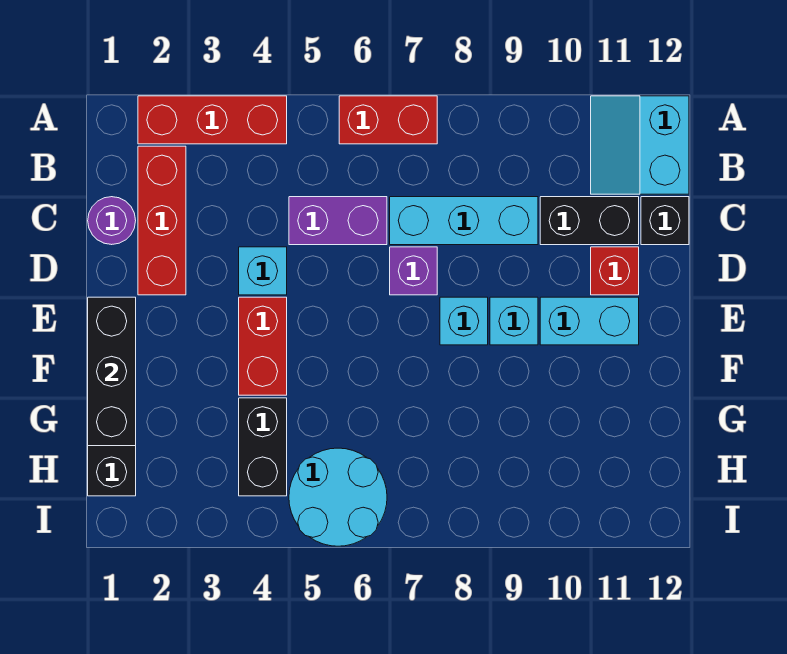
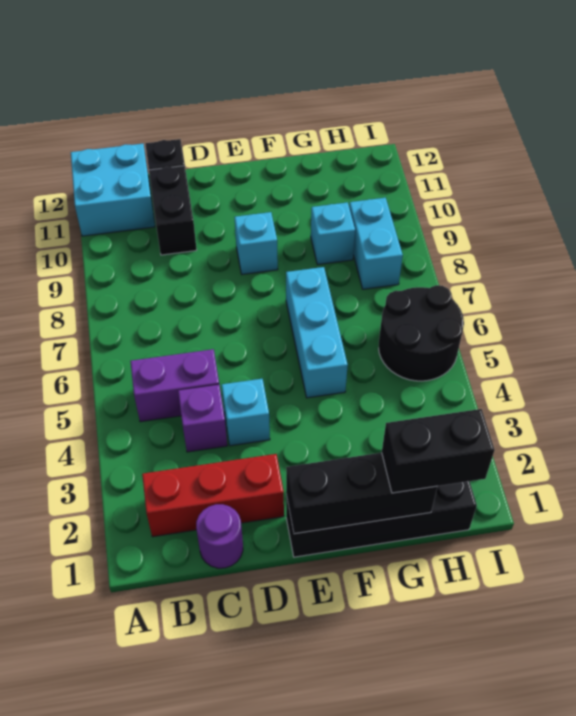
red 1x3 brick [138,96,287,144] -> none
red 1x2 brick [339,96,437,144] -> none
cyan 2x2 slope [591,96,689,194] -> cyan 2x2 brick [71,144,155,236]
purple 1x2 brick [289,197,387,245] -> purple 1x2 brick turned to [130,349,219,422]
cyan 1x3 brick [390,197,538,245] -> cyan 1x3 brick moved to [286,267,348,398]
purple 1x1 brick [390,247,437,295] -> purple 1x1 brick moved to [178,385,227,452]
red 1x1 brick [591,247,639,295] -> none
red 1x2 brick [239,297,287,395] -> none
cyan 1x1 brick [440,297,488,345] -> cyan 1x1 brick moved to [311,202,355,265]
cyan 1x2 brick [540,297,639,345] -> cyan 1x2 brick moved to [349,198,403,289]
black 1x2 brick [239,398,287,496] -> black 1x2 brick moved to [382,409,495,493]
cyan 2x2 round brick [289,448,387,546] -> black 2x2 round brick [379,285,464,381]

